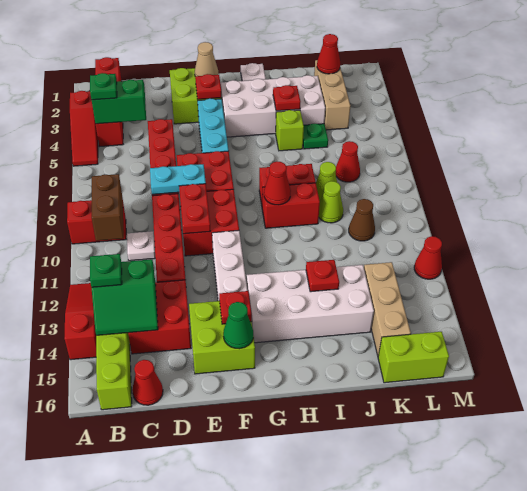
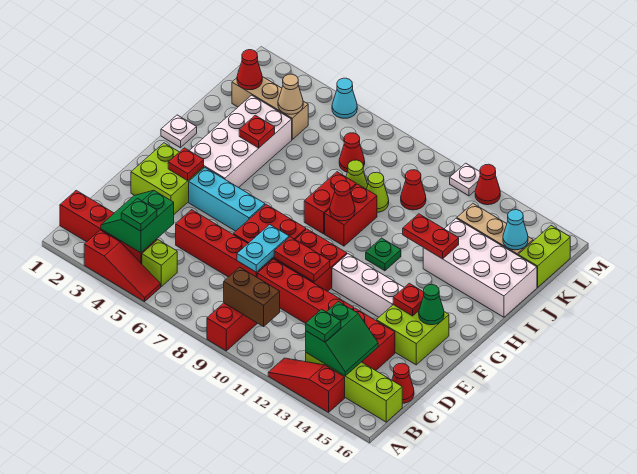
white 1x1 plate [127,231,155,261] -> white 1x1 plate moved to [450,163,480,196]
tan 1x1 cone [195,42,218,76] -> tan 1x1 cone moved to [278,74,303,114]
white 2x4 brick [247,265,374,343] -> white 2x4 brick turned to [423,219,537,317]
lime 1x1 brick [276,110,304,151] -> lime 1x1 brick moved to [142,240,177,287]
red 1x1 plate [306,260,339,292] -> red 1x2 plate [403,214,459,259]
green 1x1 plate [303,124,328,149] -> green 1x1 plate moved to [366,238,401,271]
brown 1x1 cone [349,199,375,241] -> red 1x1 cone [401,170,426,210]
none -> cyan 1x1 cone [503,210,528,250]
none -> cyan 1x1 cone [332,78,357,118]

